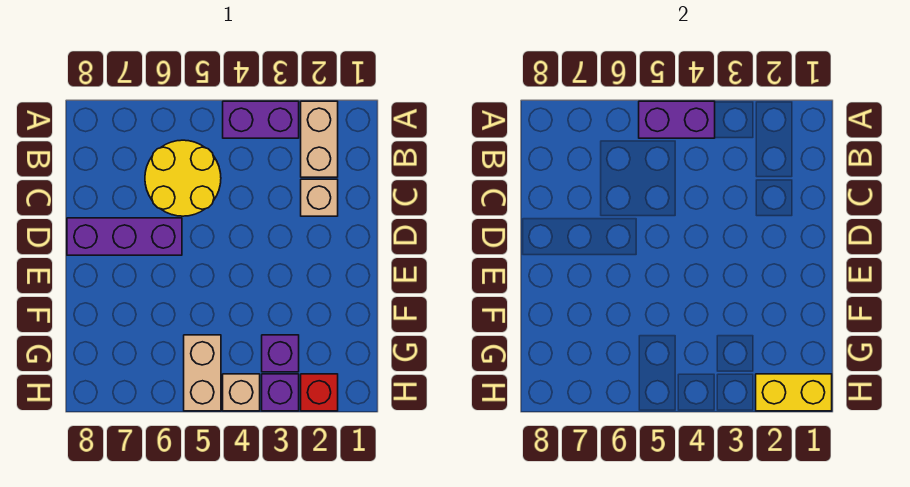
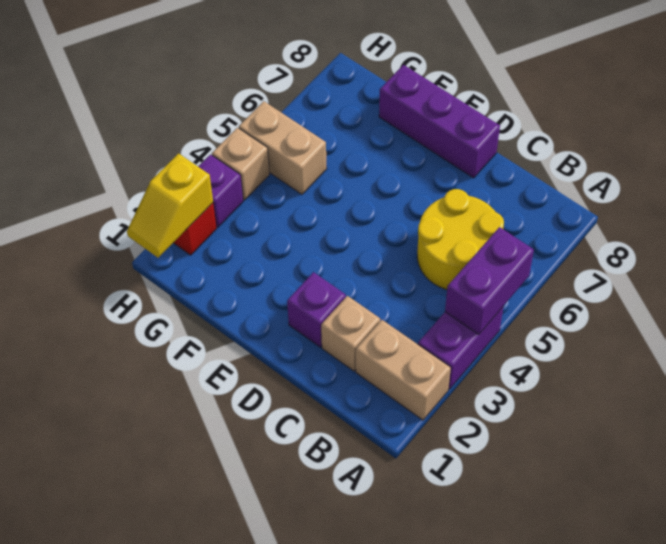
purple 1x3 brick [67,218,182,255] -> purple 1x3 brick turned to [379,65,500,178]
purple 1x1 brick [262,335,299,372] -> purple 1x1 brick moved to [287,272,346,347]
yellow 1x2 brick [756,374,832,411] -> yellow 1x2 slope [127,153,213,258]

